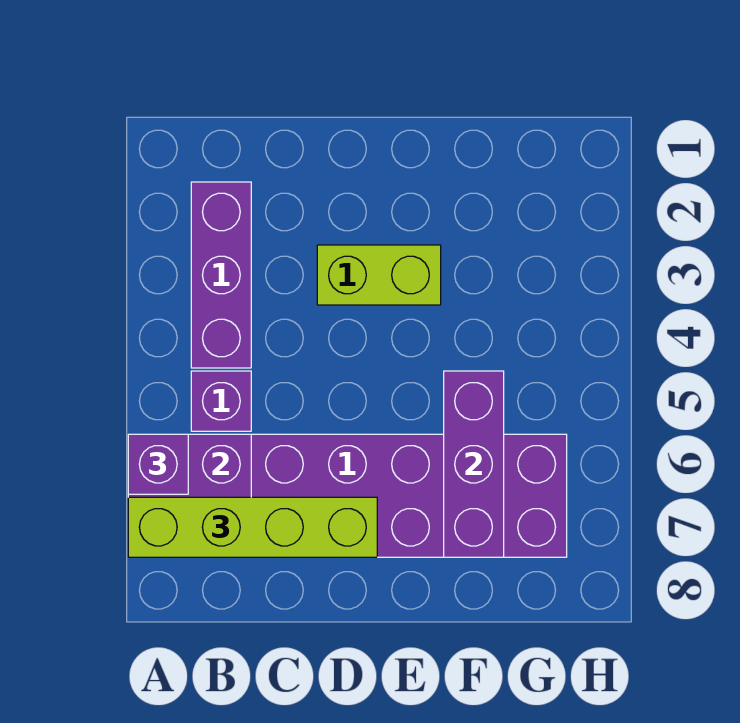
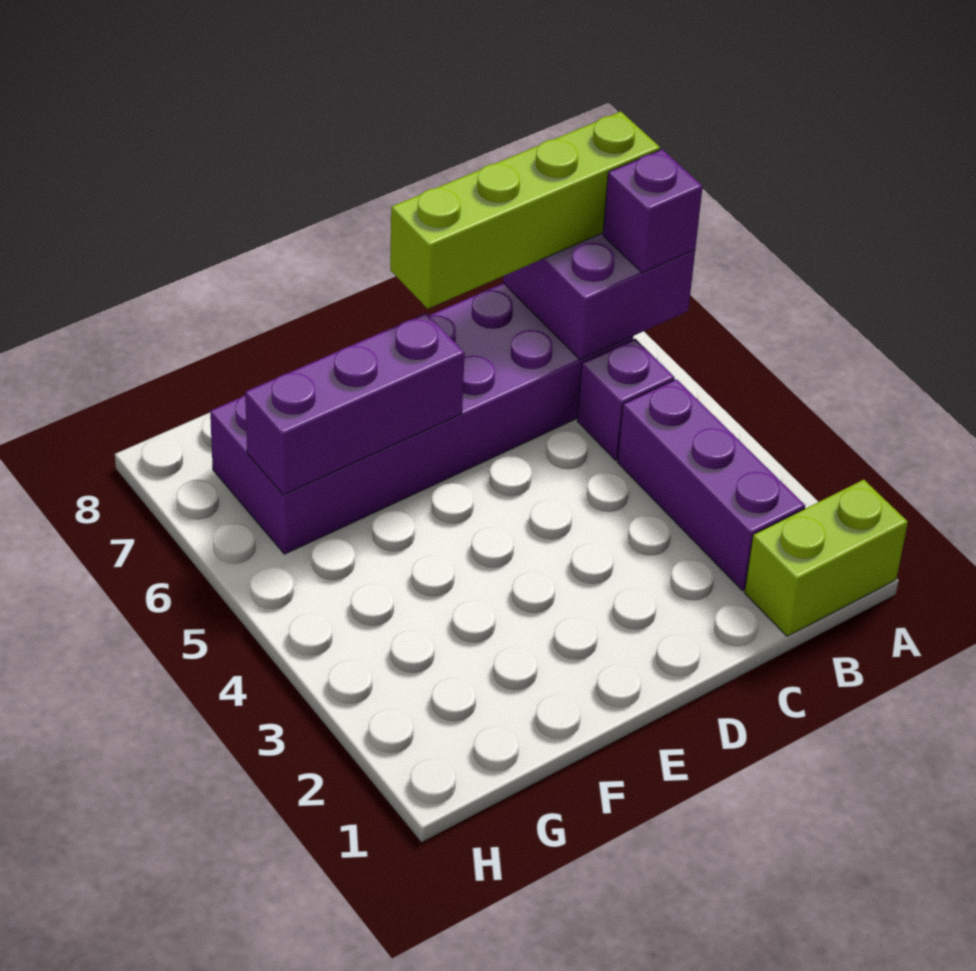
lime 1x2 brick [317,245,441,305] -> lime 1x2 brick moved to [745,480,908,636]
purple 1x3 brick [444,371,504,557] -> purple 1x3 brick turned to [245,313,465,495]

